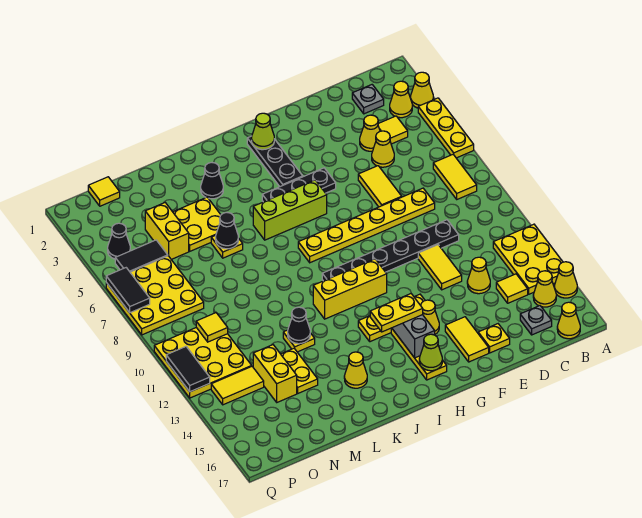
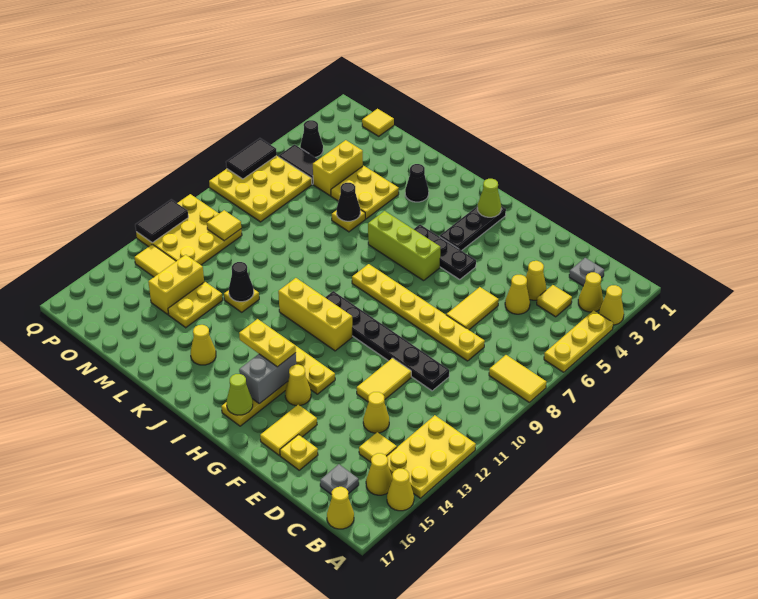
yellow 1x2 tile [433,155,477,199] -> yellow 1x2 tile turned to [489,355,546,402]

